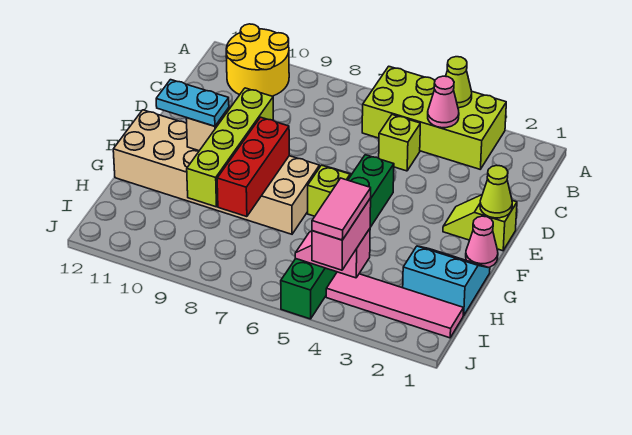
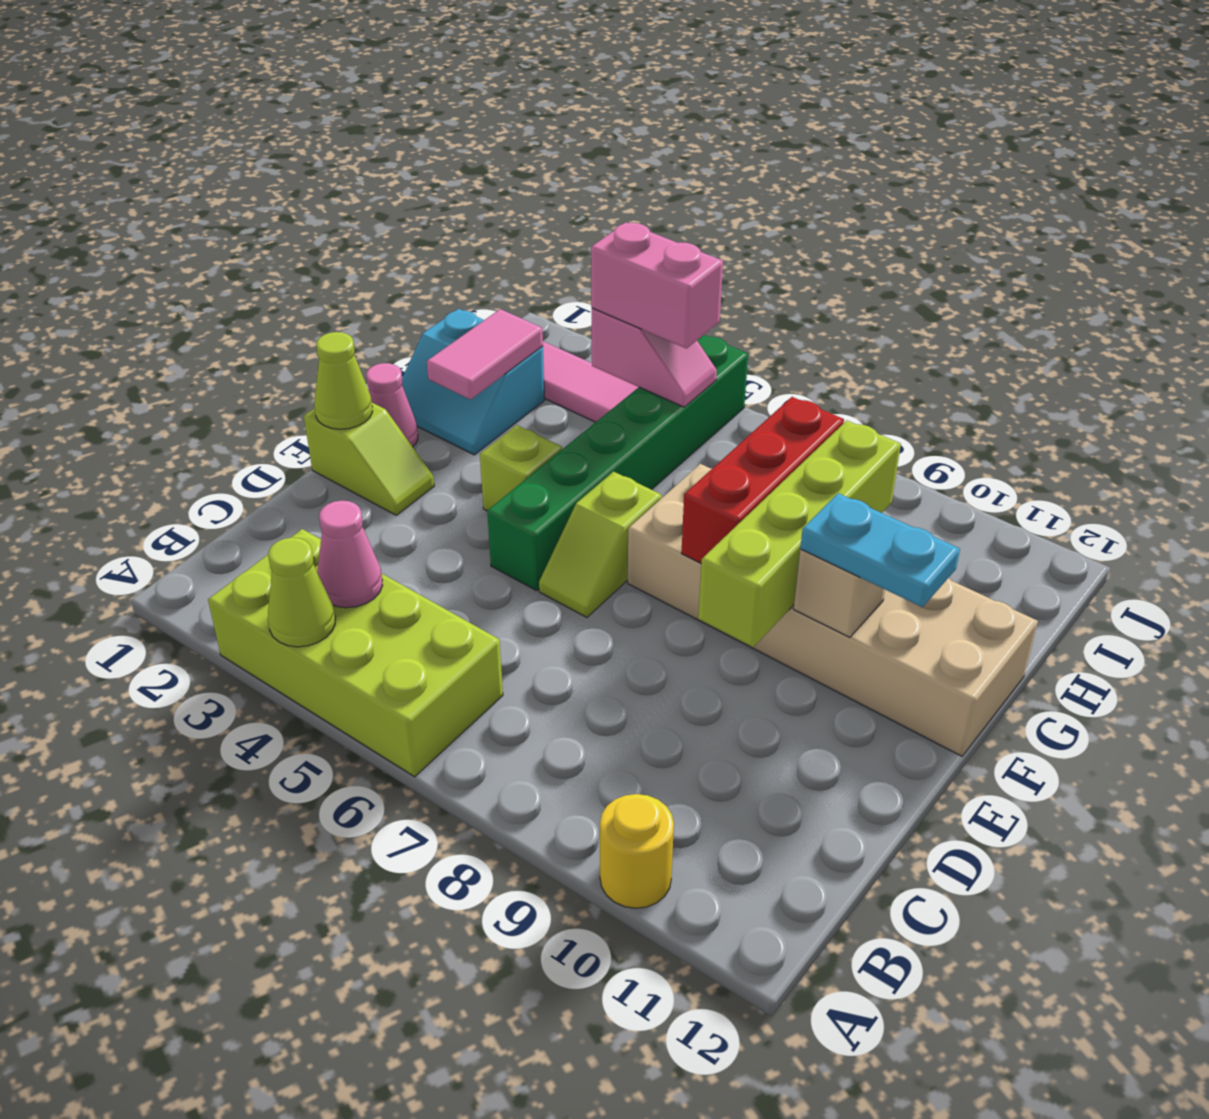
yellow 2x2 round brick [226,24,289,96] -> yellow 1x1 round brick [600,794,674,908]
lime 1x1 brick [379,115,420,171] -> lime 1x1 brick moved to [480,425,562,511]
pink 1x2 brick [312,198,371,270] -> pink 1x2 brick turned to [591,222,723,348]
pink 1x2 tile [312,178,371,240] -> pink 1x2 tile moved to [427,309,543,400]

